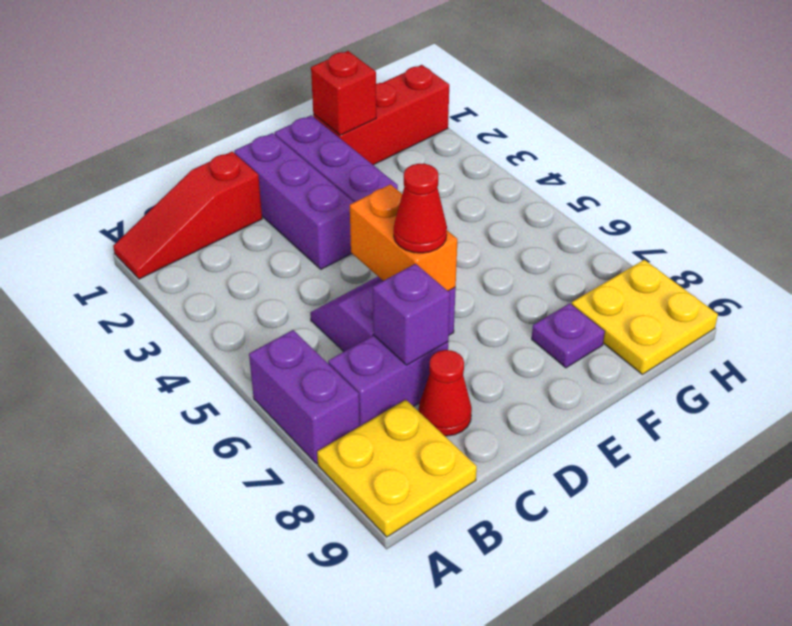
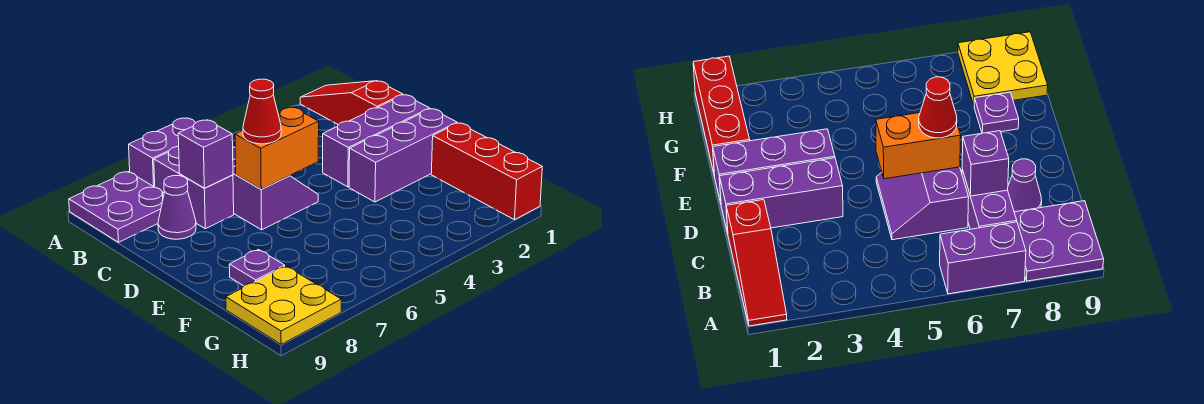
yellow 2x2 plate [317,400,477,537] -> purple 2x2 plate [69,172,164,242]
red 1x1 cone [419,350,472,436] -> purple 1x1 cone [158,176,196,239]
red 1x1 brick [311,51,376,135] -> none

